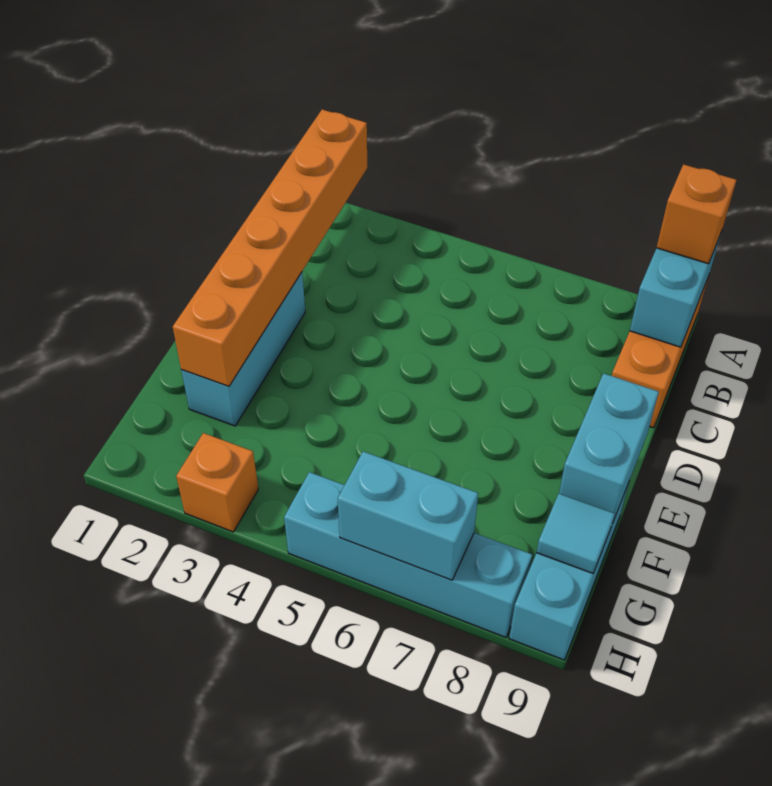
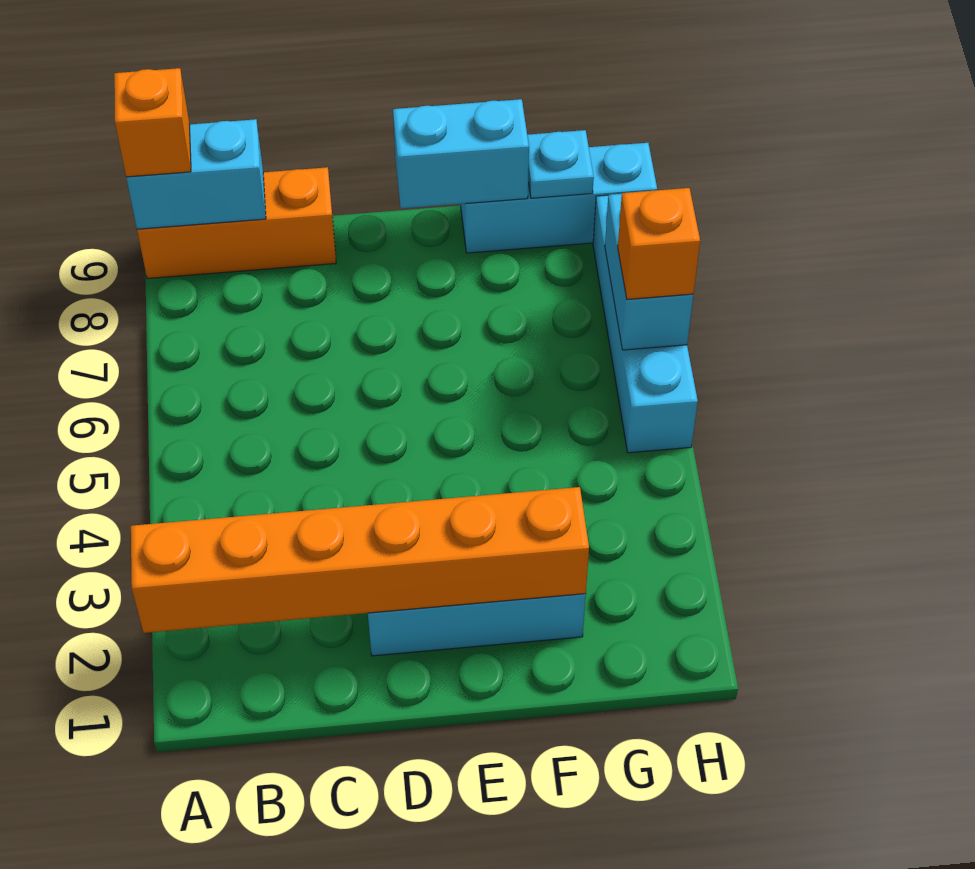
cyan 1x1 tile [536,494,615,573] -> cyan 1x1 plate [527,130,594,198]
orange 1x1 brick [176,433,258,532] -> orange 1x1 brick moved to [618,188,700,299]

